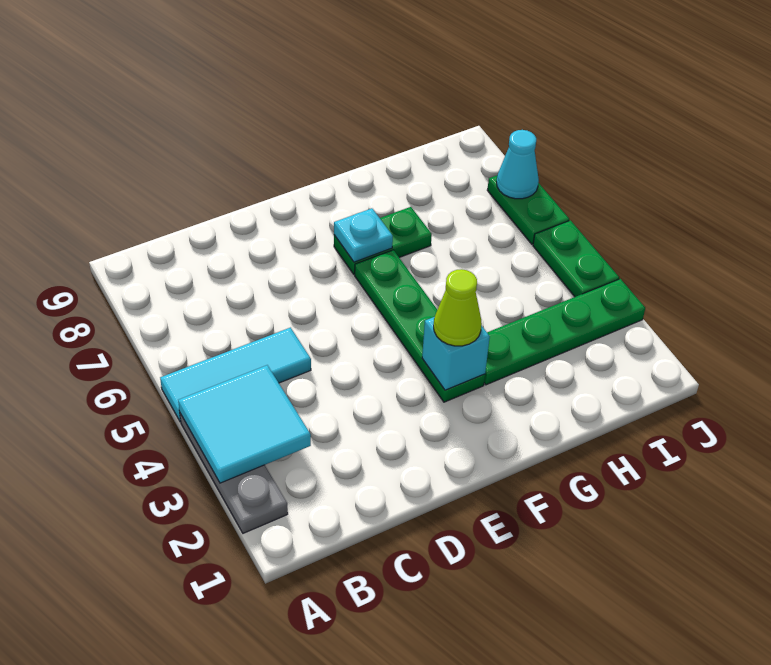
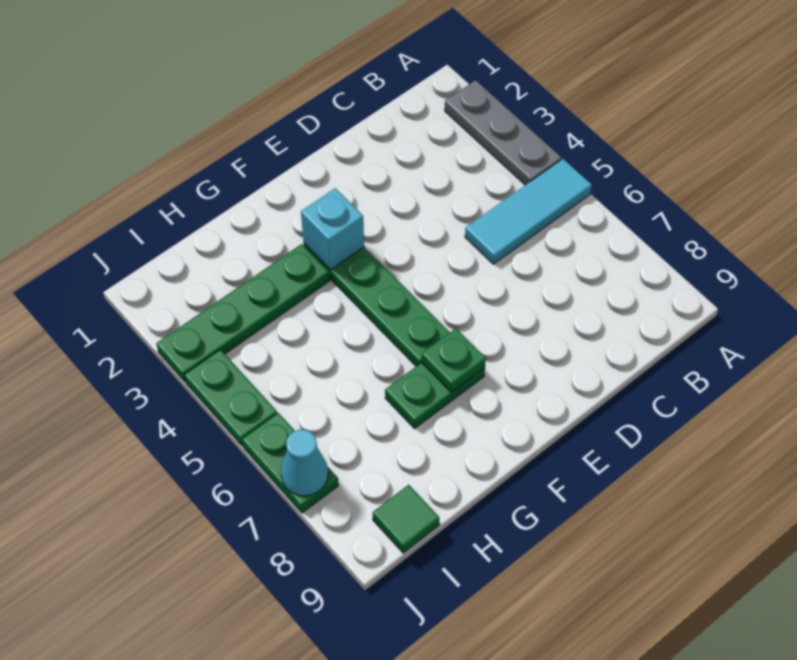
cyan 2x2 tile [178,365,311,483] -> none
lime 1x1 cone [434,269,482,346] -> none
cyan 1x1 plate [334,208,393,262] -> green 1x1 plate [421,328,486,392]
none -> green 1x1 tile [373,485,439,553]

